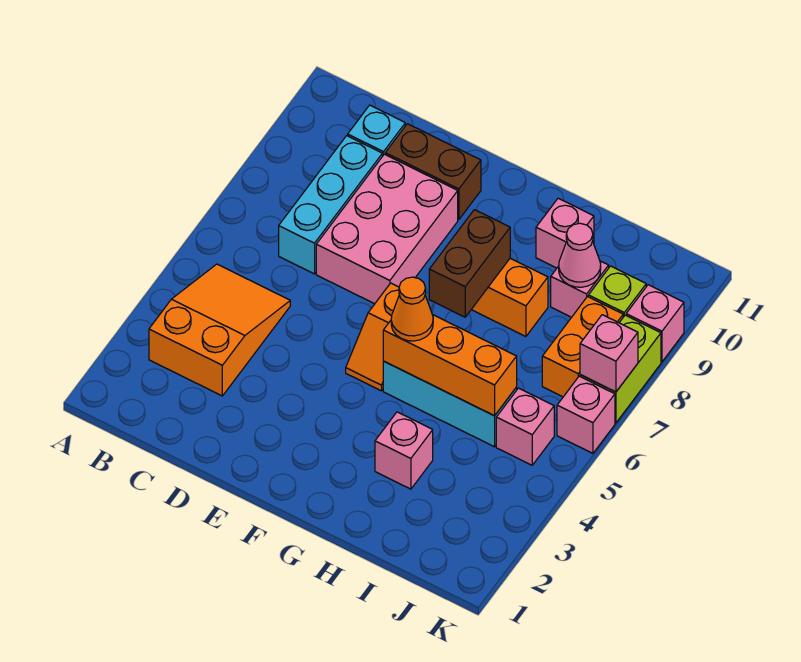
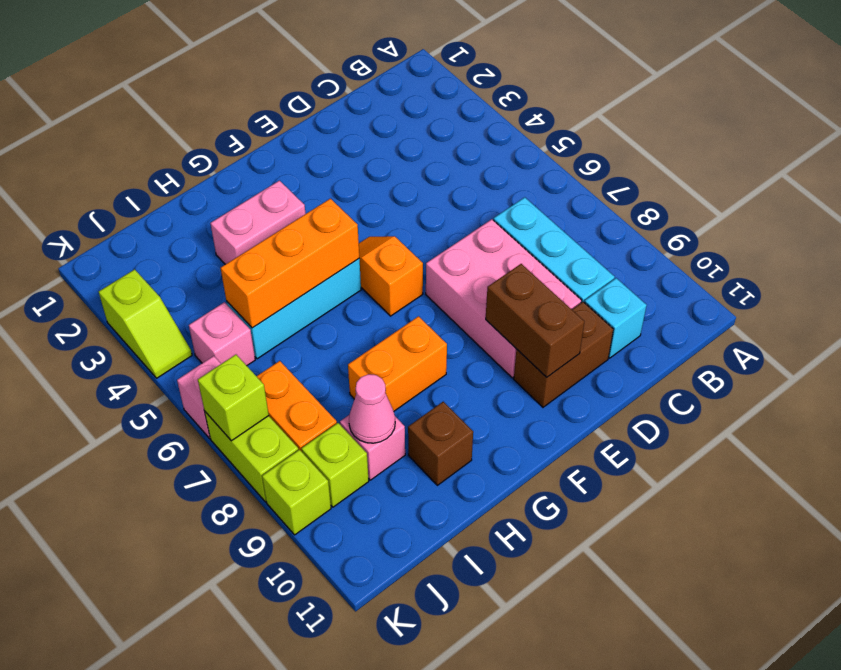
orange 2x3 slope [149,264,290,396] -> none
orange 1x1 cone [391,277,433,341] -> none
brown 1x2 brick [429,210,510,317] -> brown 1x2 brick moved to [486,264,584,377]
pink 1x1 brick [375,412,433,489] -> pink 1x2 brick [210,181,306,264]
pink 1x1 brick [536,198,594,268] -> brown 1x1 brick [408,402,473,485]
none -> lime 1x2 slope [99,269,192,378]
pink 1x1 brick [580,315,638,392] -> lime 1x1 brick [198,355,269,441]
pink 1x1 brick [626,285,684,362] -> lime 1x1 brick [262,450,331,535]

